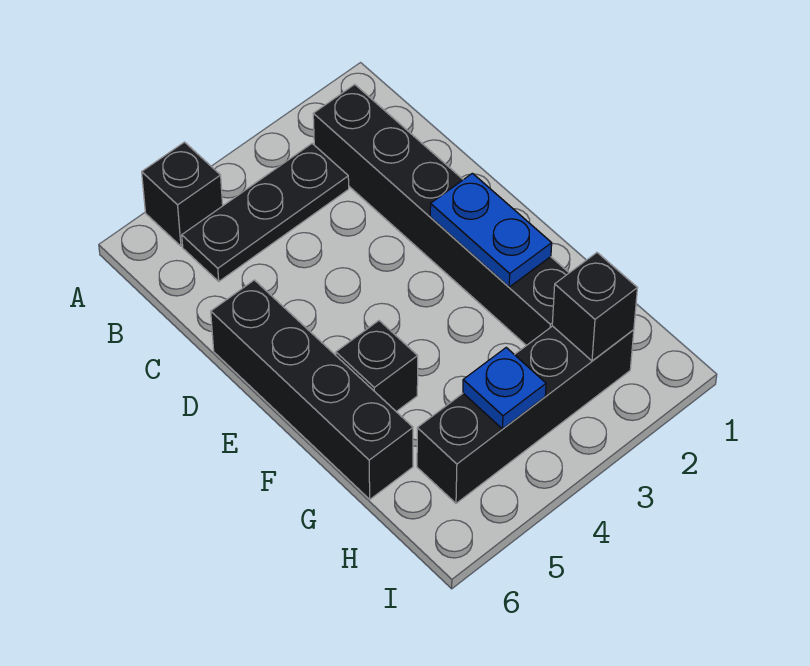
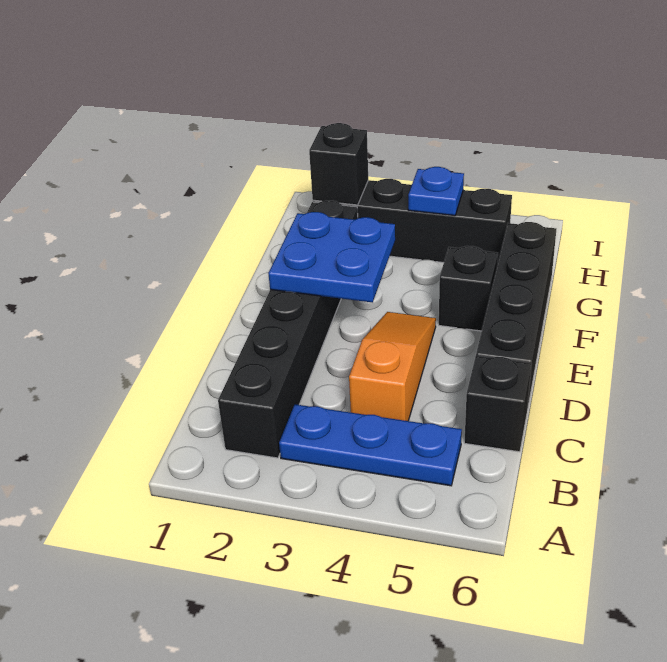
black 1x1 brick [142,142,223,246] -> black 1x1 brick moved to [464,356,532,452]
black 1x3 plate [182,144,349,281] -> blue 1x3 plate [279,404,462,486]
none -> orange 1x3 slope [349,312,436,421]
blue 1x2 plate [430,173,552,287] -> blue 2x2 plate [268,212,395,302]

